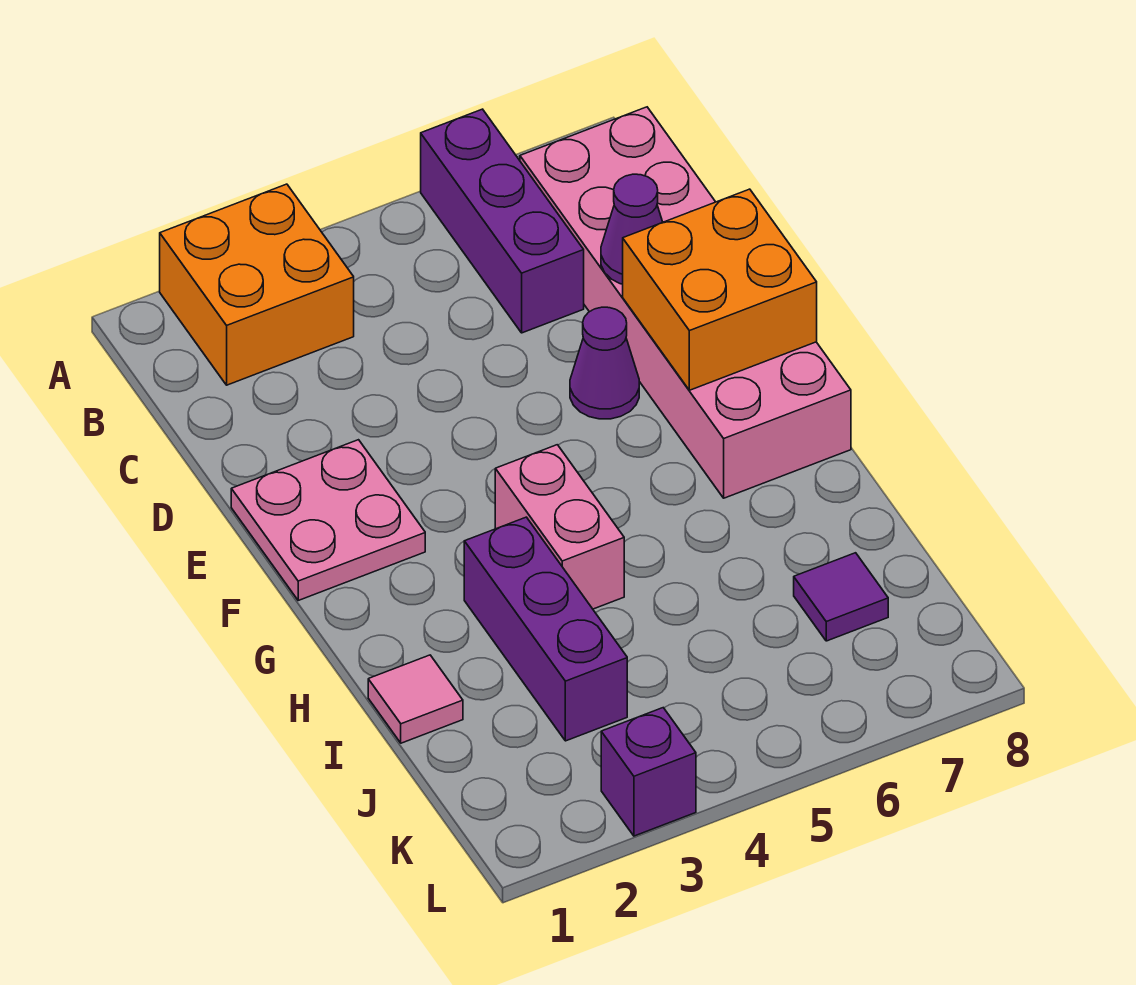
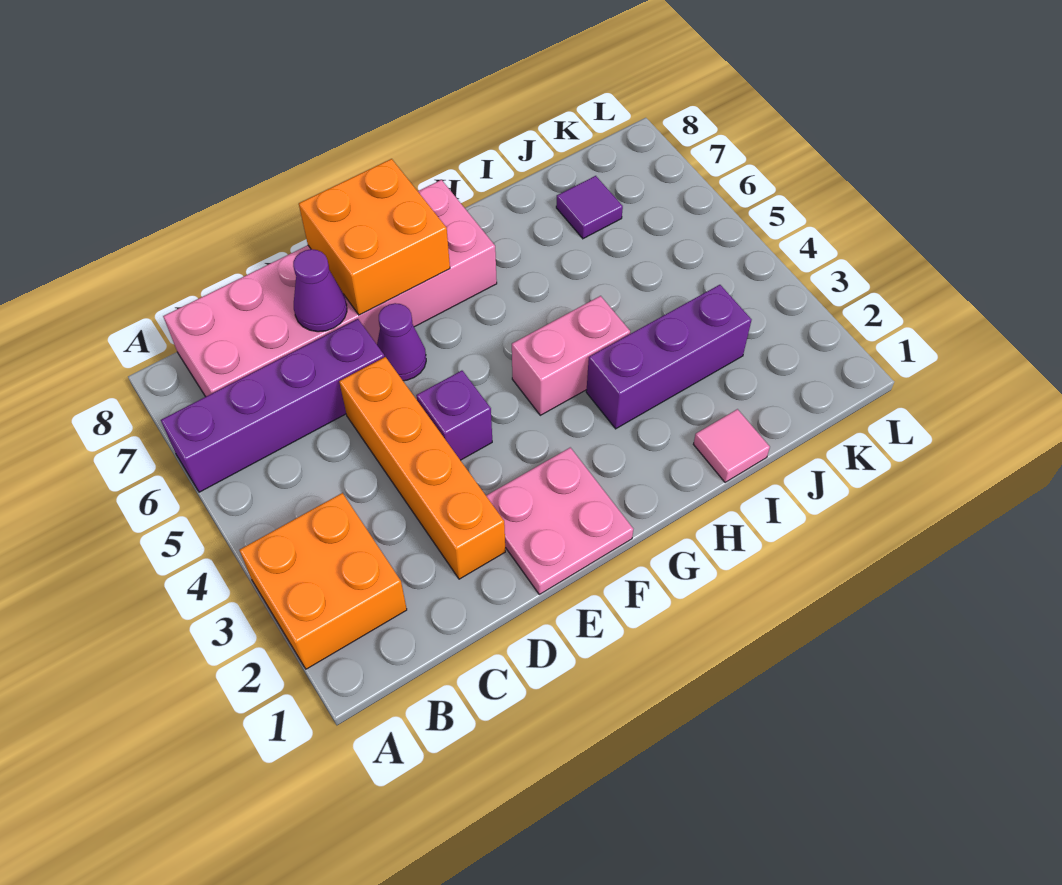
purple 1x3 brick [421,109,584,333] -> purple 1x4 brick [161,319,384,492]
none -> orange 1x4 brick [339,357,505,579]
purple 1x1 brick [601,708,696,836] -> purple 1x1 brick moved to [416,371,492,460]

